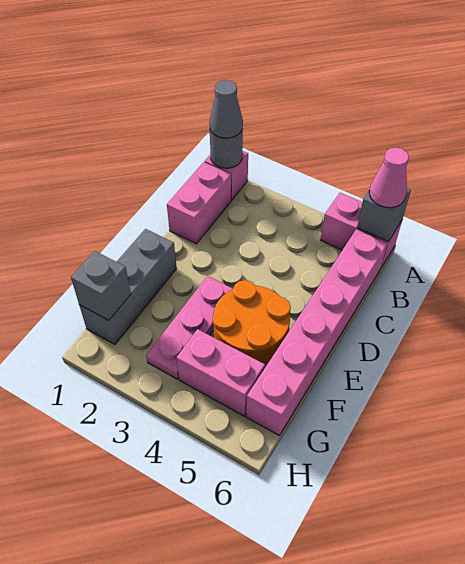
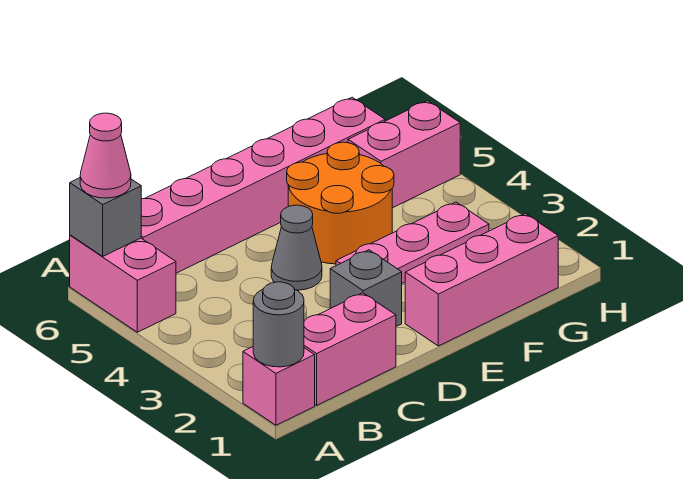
grey 1x1 cone [209,80,243,138] -> grey 1x1 cone moved to [271,205,322,290]
grey 1x3 brick [79,229,177,344] -> pink 1x3 brick [405,214,558,346]
grey 1x1 brick [71,251,131,320] -> grey 1x1 brick moved to [330,250,402,326]
pink 1x2 brick [177,329,265,416] -> pink 1x2 brick turned to [348,101,460,208]

